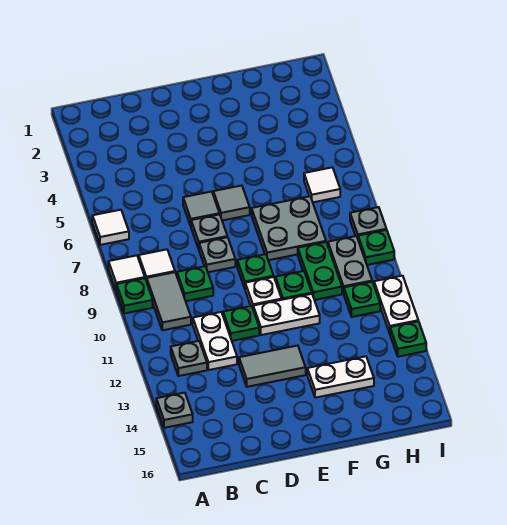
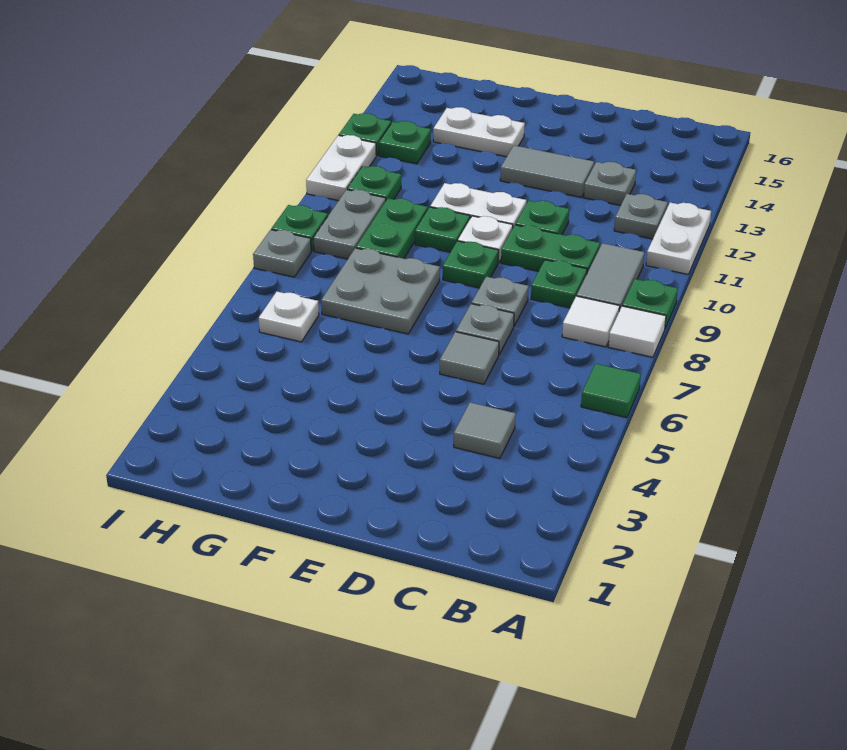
white 1x1 tile [92,210,129,245] -> green 1x1 tile [581,364,641,418]
grey 1x1 plate [156,393,193,428] -> grey 1x1 plate moved to [584,162,636,205]
none -> green 1x2 plate [501,225,600,273]
white 1x2 plate [193,312,237,370] -> white 1x2 plate moved to [646,203,711,274]
grey 1x1 tile [213,186,250,221] -> grey 1x1 tile moved to [454,402,516,458]
white 1x1 tile [304,167,340,202] -> white 1x1 plate [259,292,319,342]
none -> green 1x1 plate [379,121,431,164]

